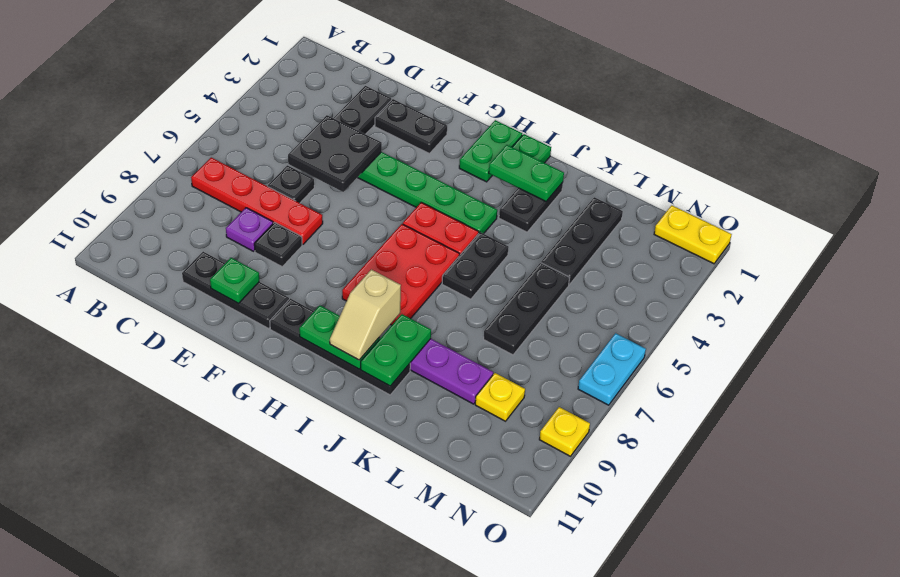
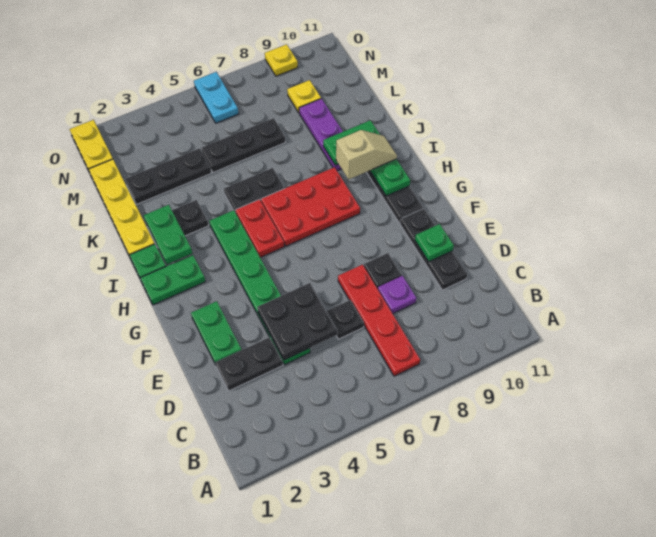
black 1x2 plate [375,99,447,153] -> green 1x2 plate [191,301,242,364]
none -> yellow 1x4 plate [89,159,155,255]
cyan 1x2 plate [578,333,646,405] -> cyan 1x2 plate turned to [194,72,238,123]

